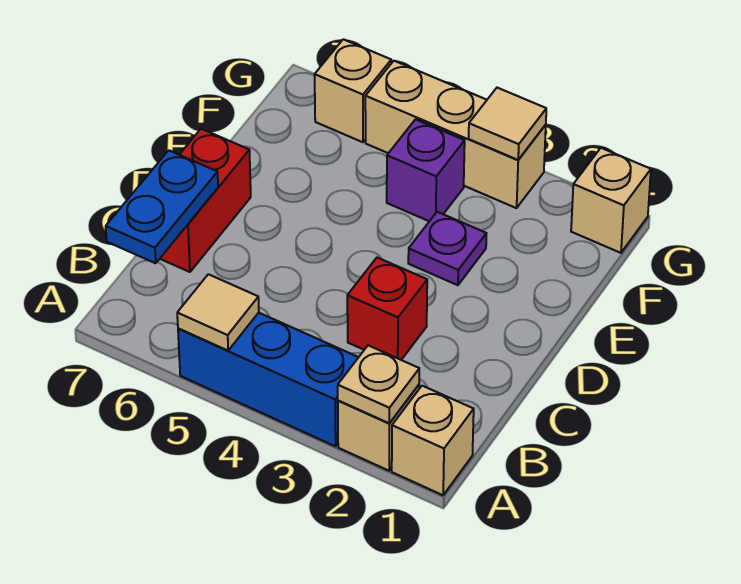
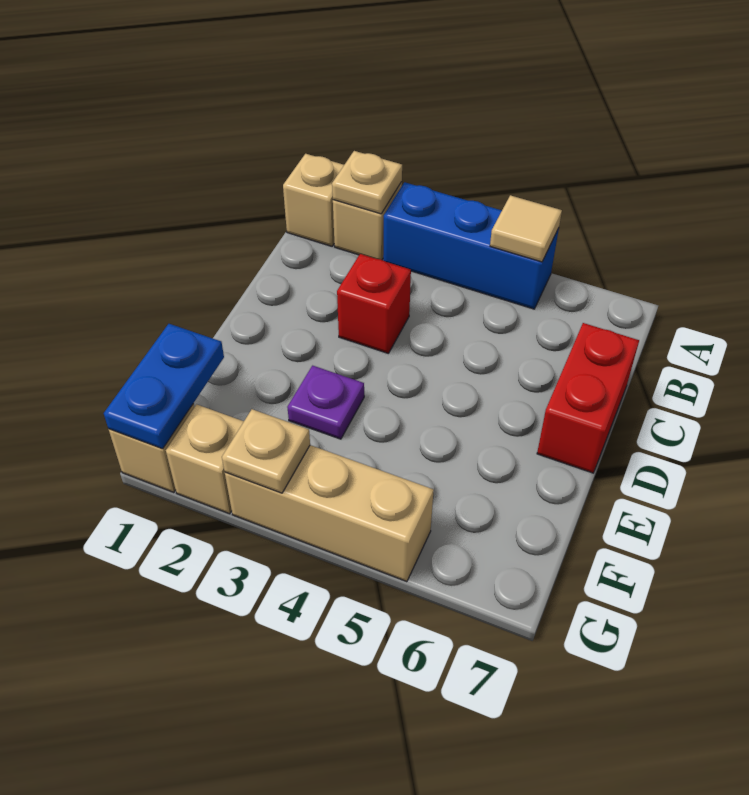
blue 1x2 plate [106,150,218,263] -> blue 1x2 plate moved to [104,324,224,449]
purple 1x1 brick [387,119,465,221] -> none
tan 1x1 tile [469,88,546,160] -> tan 1x1 plate [222,409,310,493]
tan 1x1 brick [315,39,391,142] -> tan 1x1 brick moved to [166,404,244,514]

